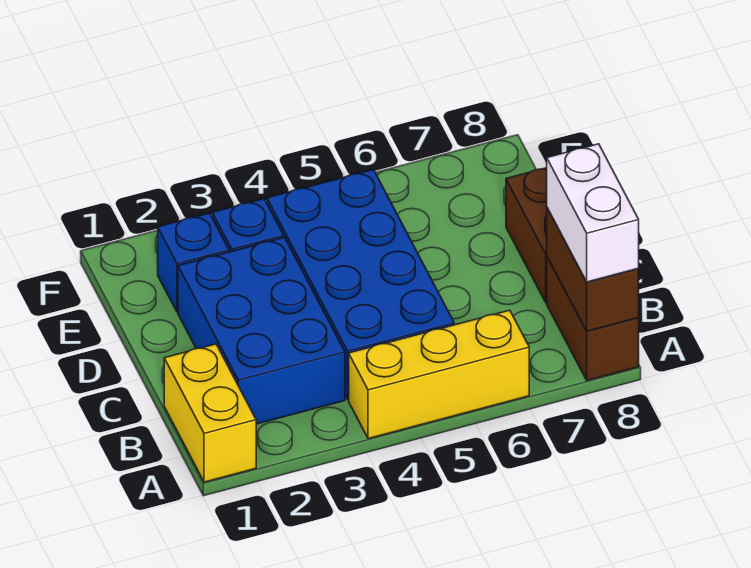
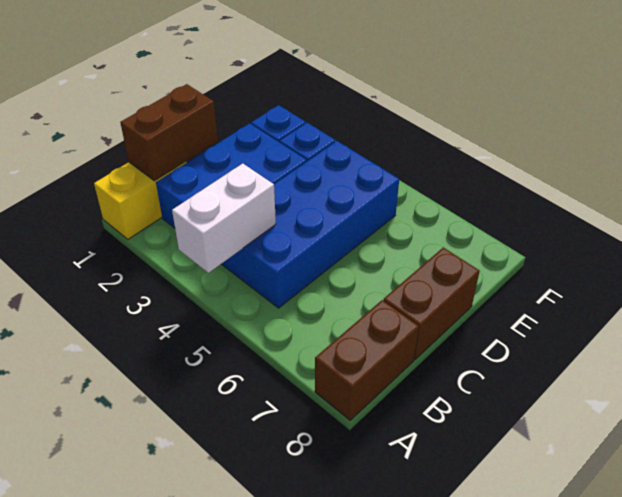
yellow 1x3 brick [349,310,529,439] -> none
brown 1x2 brick [547,208,639,331] -> brown 1x2 brick moved to [120,84,218,181]
white 1x2 brick [547,144,639,282] -> white 1x2 brick moved to [172,163,276,273]

